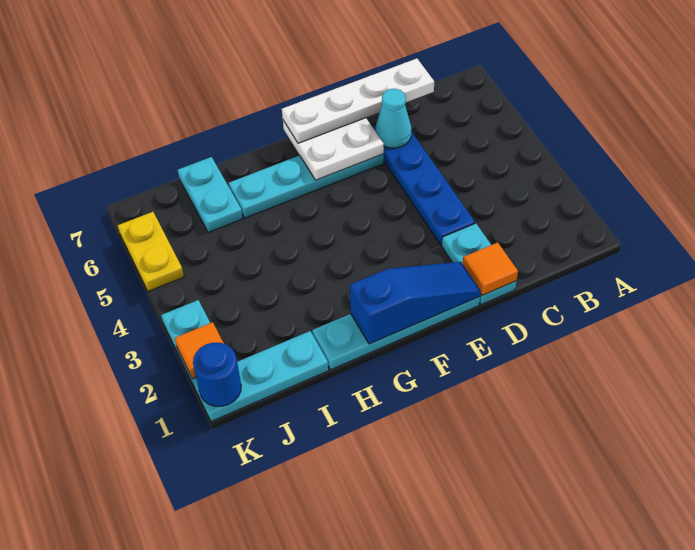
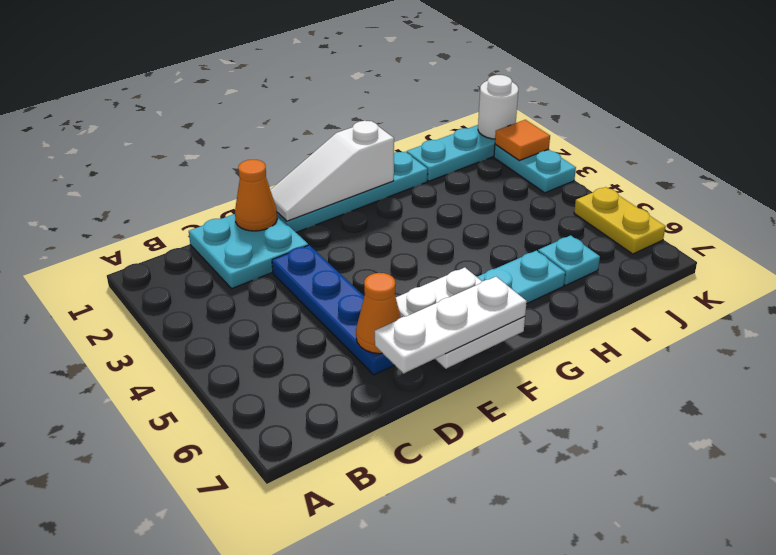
white 1x4 plate [282,59,434,143] -> white 1x3 plate [375,277,527,374]
cyan 1x2 plate [442,223,517,305] -> cyan 2x2 plate [189,214,308,289]
orange 1x1 tile [463,242,518,295] -> orange 1x1 cone [235,160,277,231]
cyan 1x1 cone [375,89,411,148] -> orange 1x1 cone [356,273,401,354]
blue 1x3 slope [350,262,481,344] -> white 1x3 slope [270,121,394,221]
cyan 1x2 plate [178,157,243,233] -> cyan 1x1 plate [538,235,600,285]
blue 1x1 round brick [193,343,241,406] -> white 1x1 round brick [478,75,519,139]

